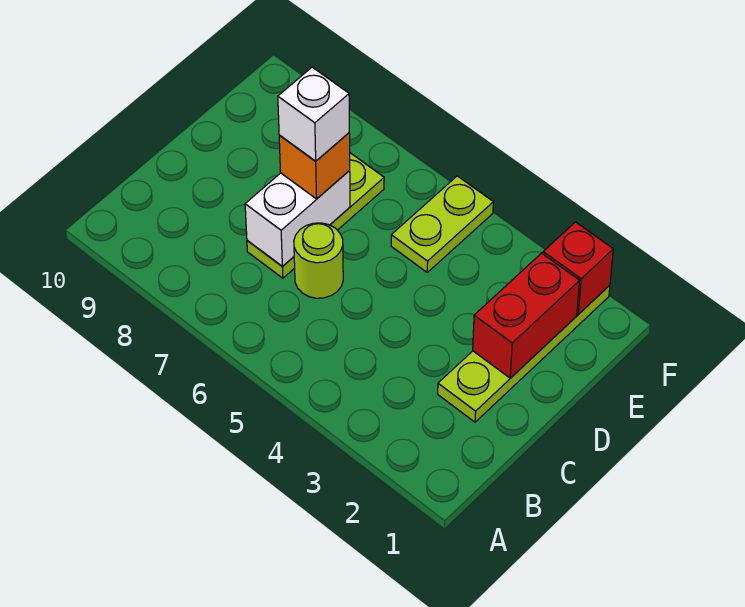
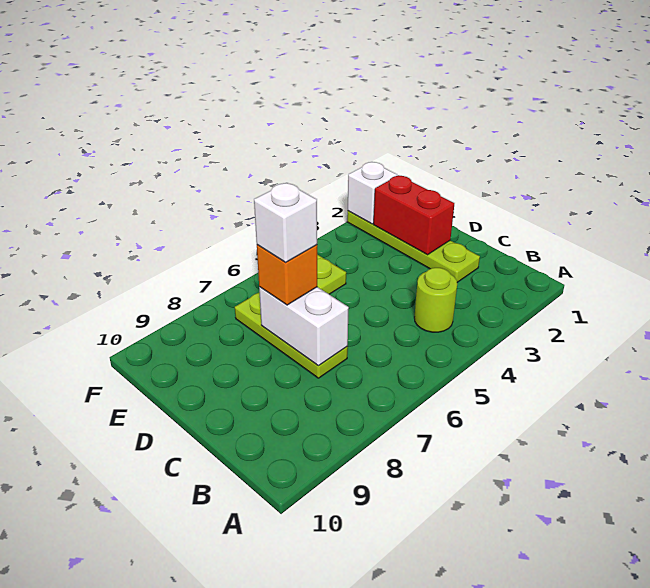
lime 1x1 round brick [294,223,343,298] -> lime 1x1 round brick moved to [414,268,457,332]
red 1x1 brick [543,222,613,314] -> white 1x1 brick [348,162,397,224]

